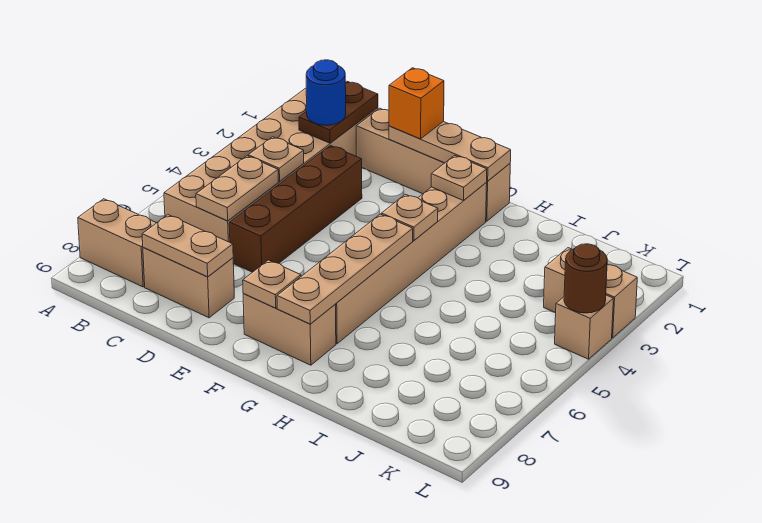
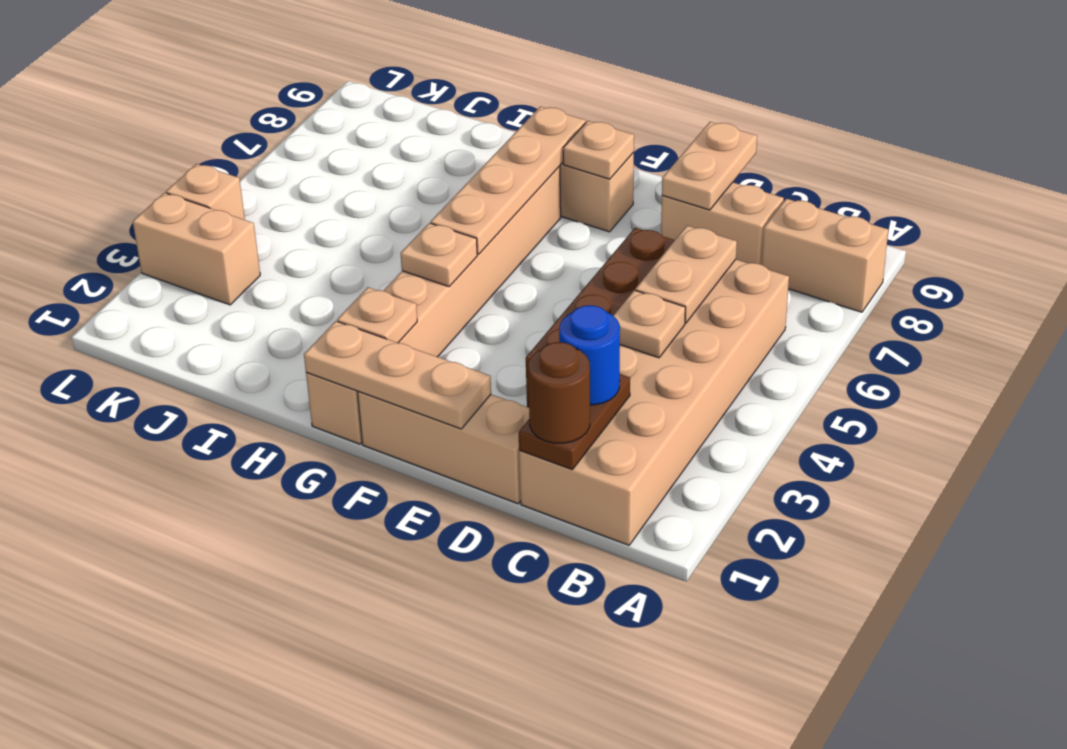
tan 1x2 plate [142,215,233,277] -> tan 1x2 plate turned to [662,122,757,210]
orange 1x1 brick [389,68,444,139] -> none
brown 1x1 round brick [564,244,607,313] -> brown 1x1 round brick moved to [528,342,590,443]

